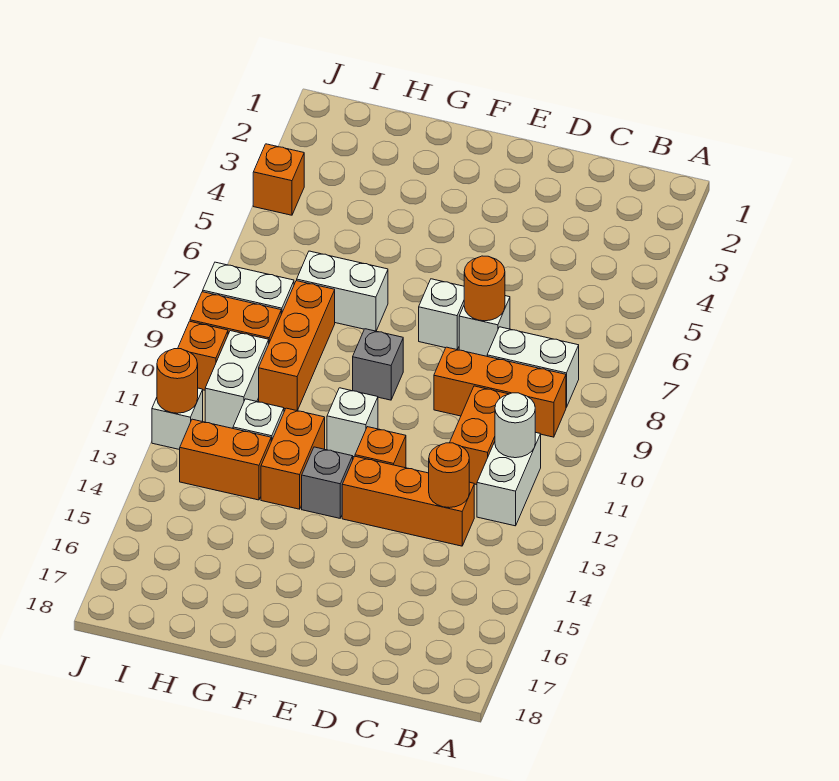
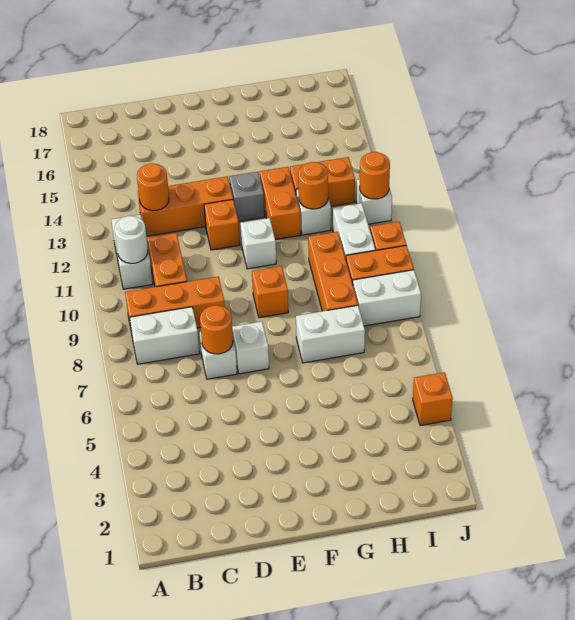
grey 1x1 brick [353,329,403,400] -> orange 1x1 brick [252,266,288,318]
none -> orange 1x1 round brick [298,162,328,209]

